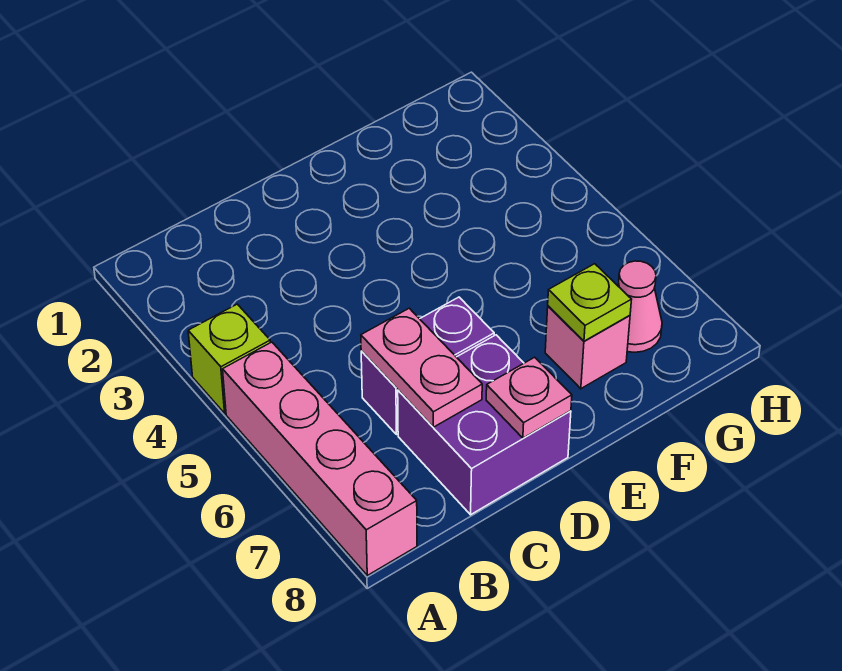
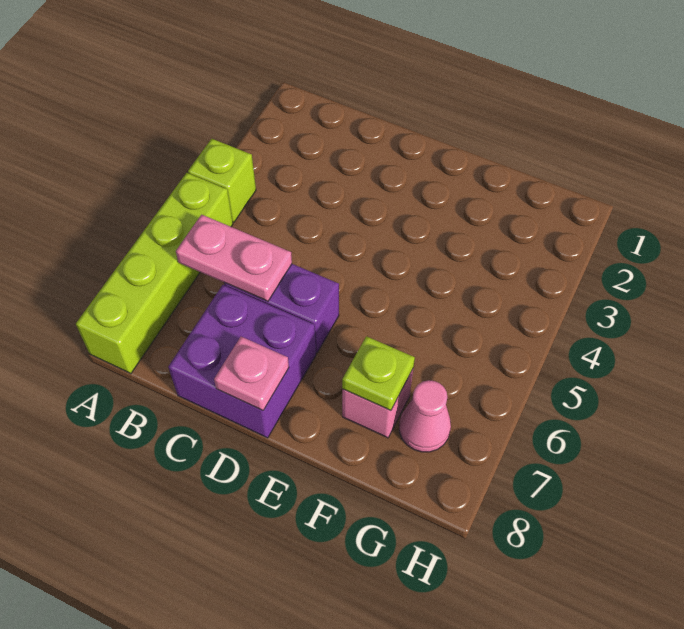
pink 1x4 brick [223,342,417,575] -> lime 1x4 brick [76,173,233,373]
pink 1x2 plate [361,308,482,427] -> pink 1x2 plate turned to [176,215,292,301]

